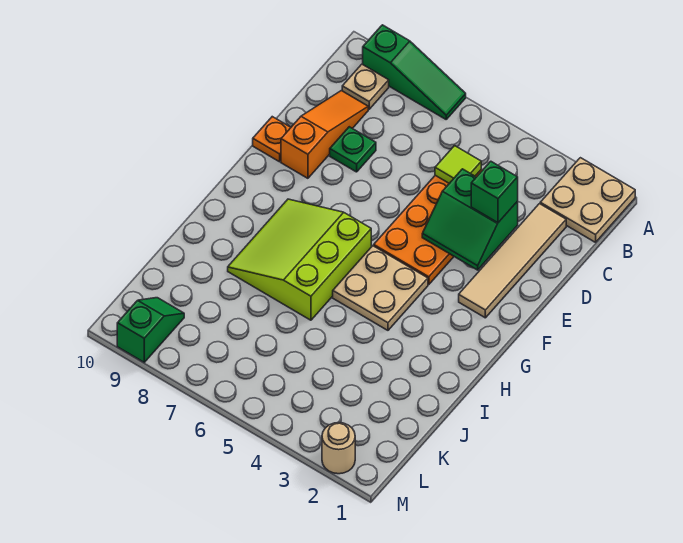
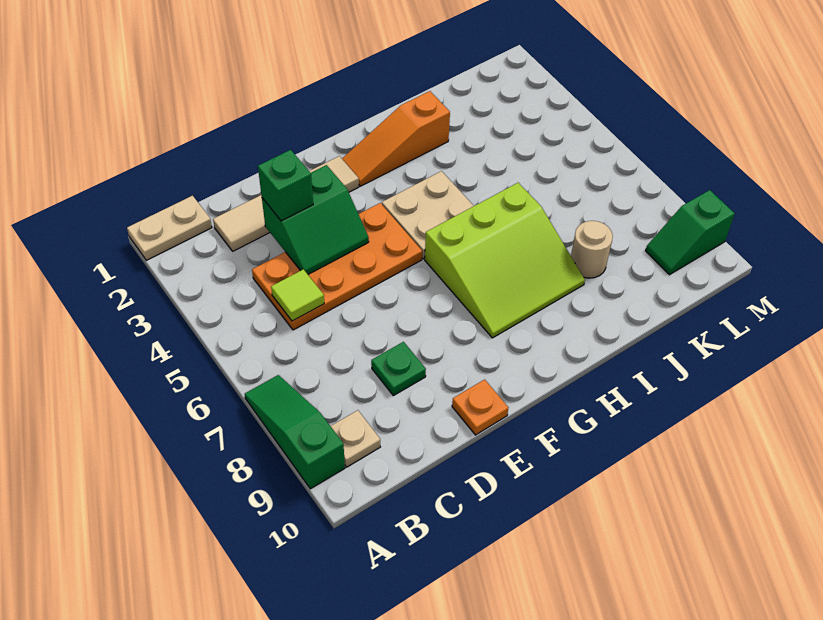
tan 2x2 plate [540,158,635,242] -> tan 1x2 plate [127,196,212,260]
orange 1x3 slope [281,91,368,178] -> orange 1x3 slope moved to [342,91,450,186]
green 2x2 slope [422,169,518,270] -> green 2x2 slope turned to [262,165,369,274]
tan 1x1 round brick [322,423,355,474] -> tan 1x1 round brick moved to [571,221,613,278]

